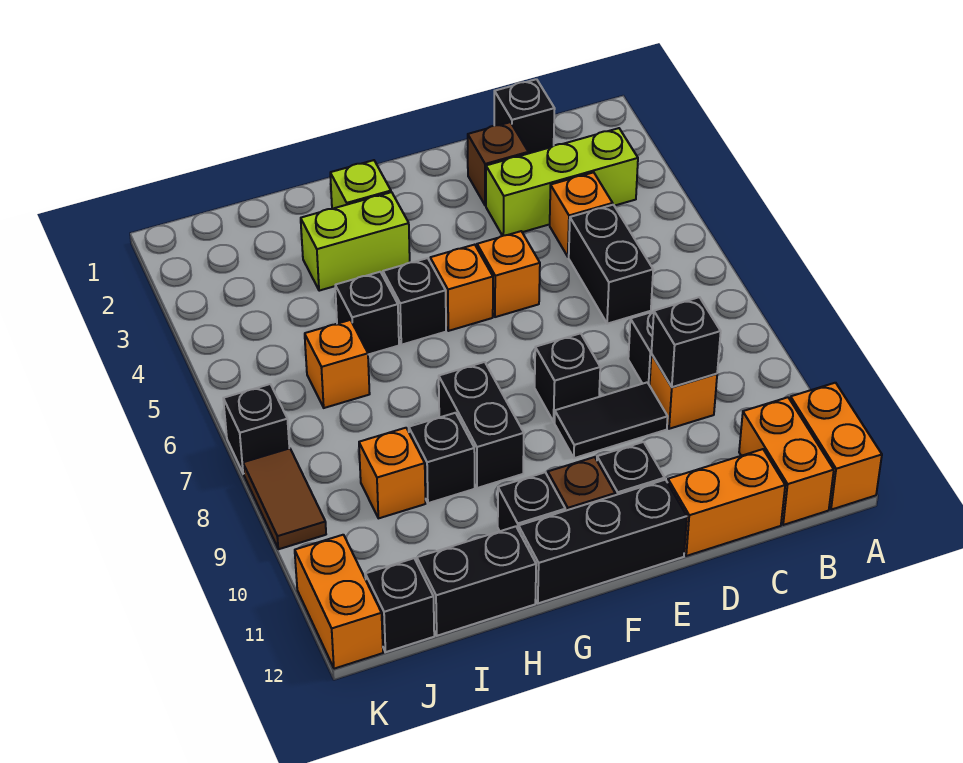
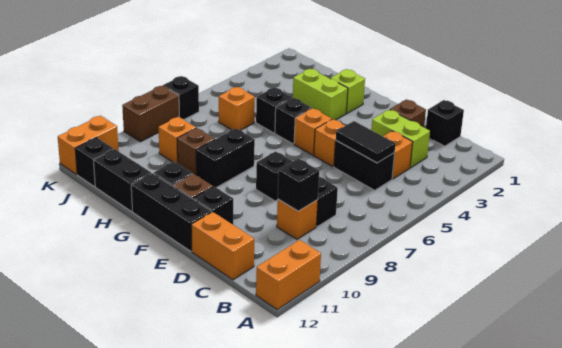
lime 1x3 brick [486,128,638,236] -> lime 1x2 brick [371,110,430,168]
orange 1x2 brick [739,397,834,525] -> none
black 1x2 brick [569,205,653,324] -> black 1x2 brick turned to [334,141,395,190]
black 1x2 tile [554,382,668,458] -> black 1x2 tile moved to [336,121,395,163]
black 1x1 brick [409,413,475,503] -> brown 1x1 brick [177,128,215,175]
brown 1x2 tile [243,448,326,549] -> brown 1x2 brick [122,86,180,142]

